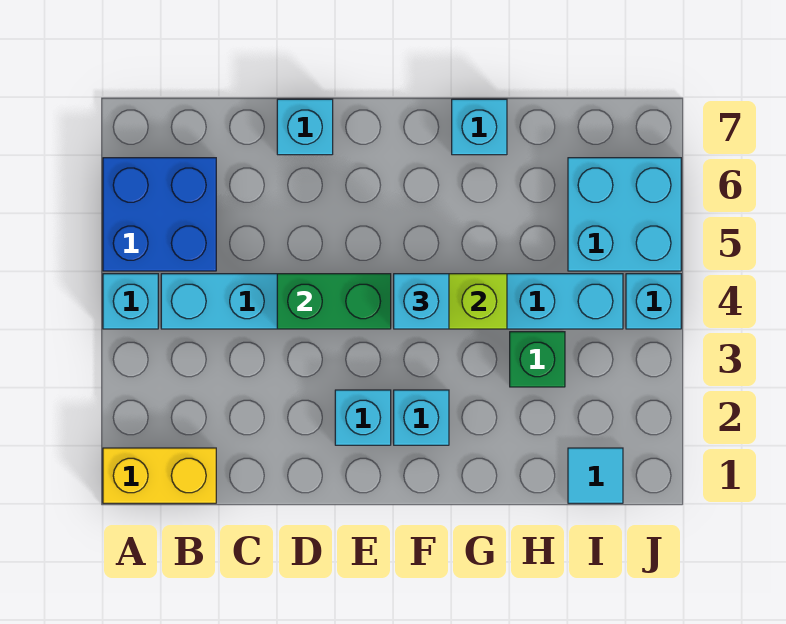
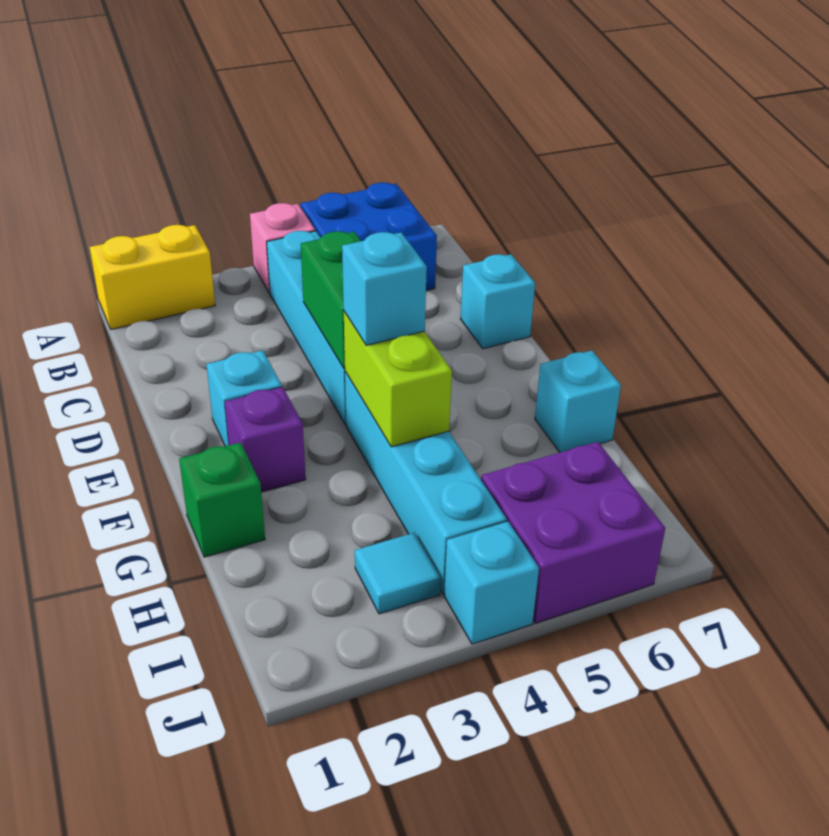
yellow 1x2 brick [103,448,216,503] -> yellow 1x2 brick turned to [90,225,215,329]
cyan 1x1 brick [103,274,158,329] -> pink 1x1 brick [250,203,315,293]
cyan 1x1 brick [394,390,449,445] -> purple 1x1 brick [225,387,306,492]
green 1x1 brick [510,332,565,387] -> green 1x1 brick moved to [179,442,265,557]
cyan 1x1 tile [568,448,623,503] -> cyan 1x1 tile moved to [355,533,441,614]
cyan 2x2 brick [568,158,681,271] -> purple 2x2 brick [481,442,665,623]

